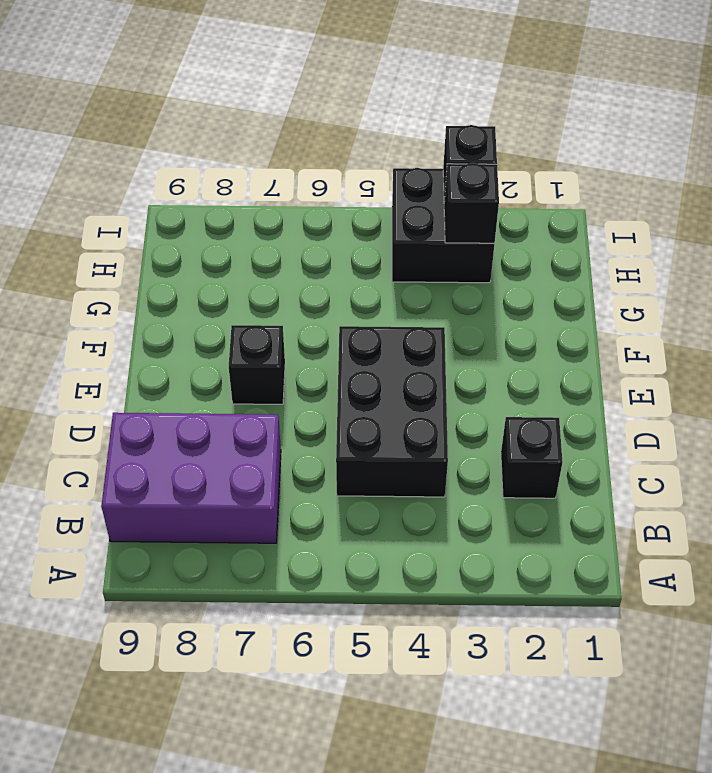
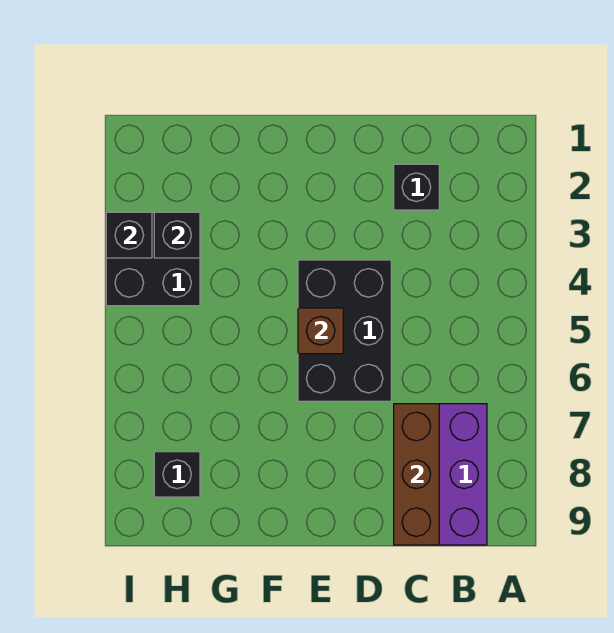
black 2x3 brick [336,326,448,497] -> black 2x3 brick turned to [298,260,391,401]
none -> brown 1x3 brick [394,404,439,545]
none -> brown 1x1 brick [298,308,343,354]
black 1x1 brick [229,325,285,404] -> black 1x1 brick moved to [154,452,200,497]

